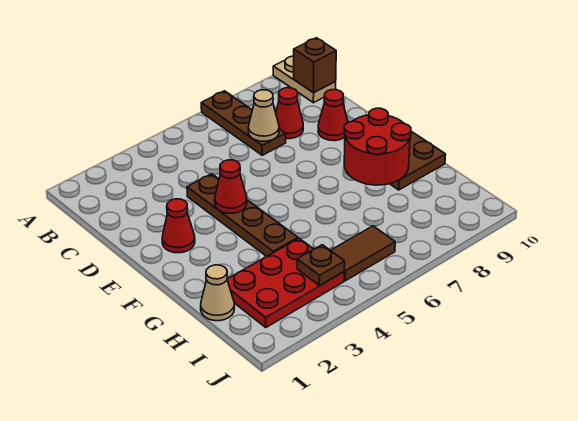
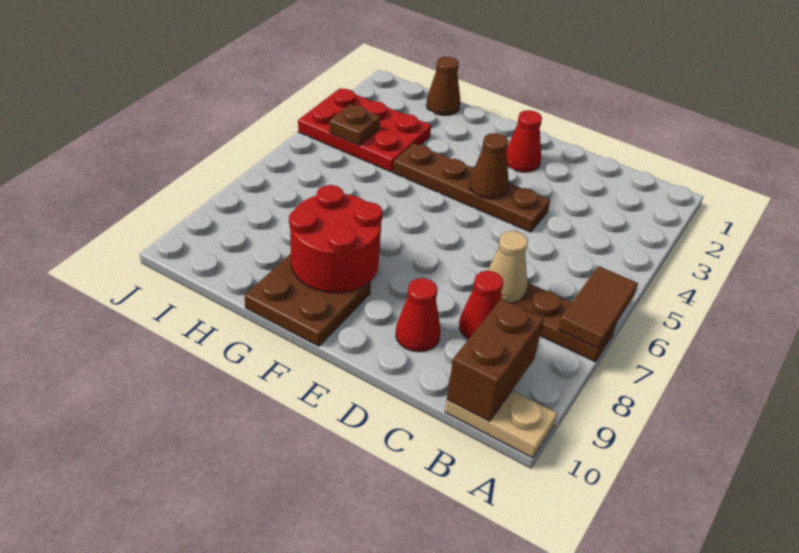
brown 1x1 brick [294,38,336,93] -> brown 1x2 brick [447,299,544,421]
red 1x1 cone [215,160,247,213] -> brown 1x1 cone [470,133,509,199]
tan 1x1 cone [201,265,235,321] -> brown 1x1 cone [426,57,460,116]
red 2x3 plate [227,238,344,328] -> red 2x3 plate turned to [298,88,431,172]
brown 1x2 tile [330,226,395,281] -> brown 1x2 tile moved to [558,266,638,349]

